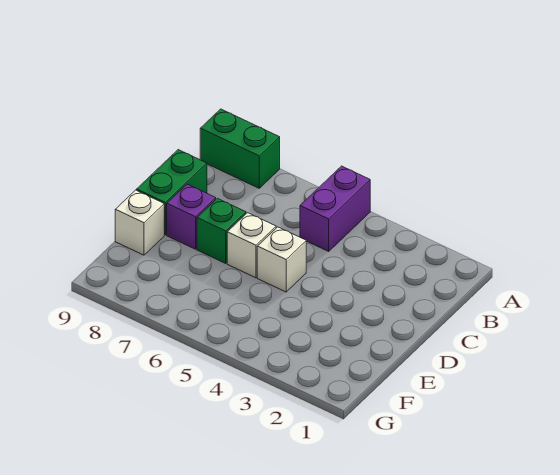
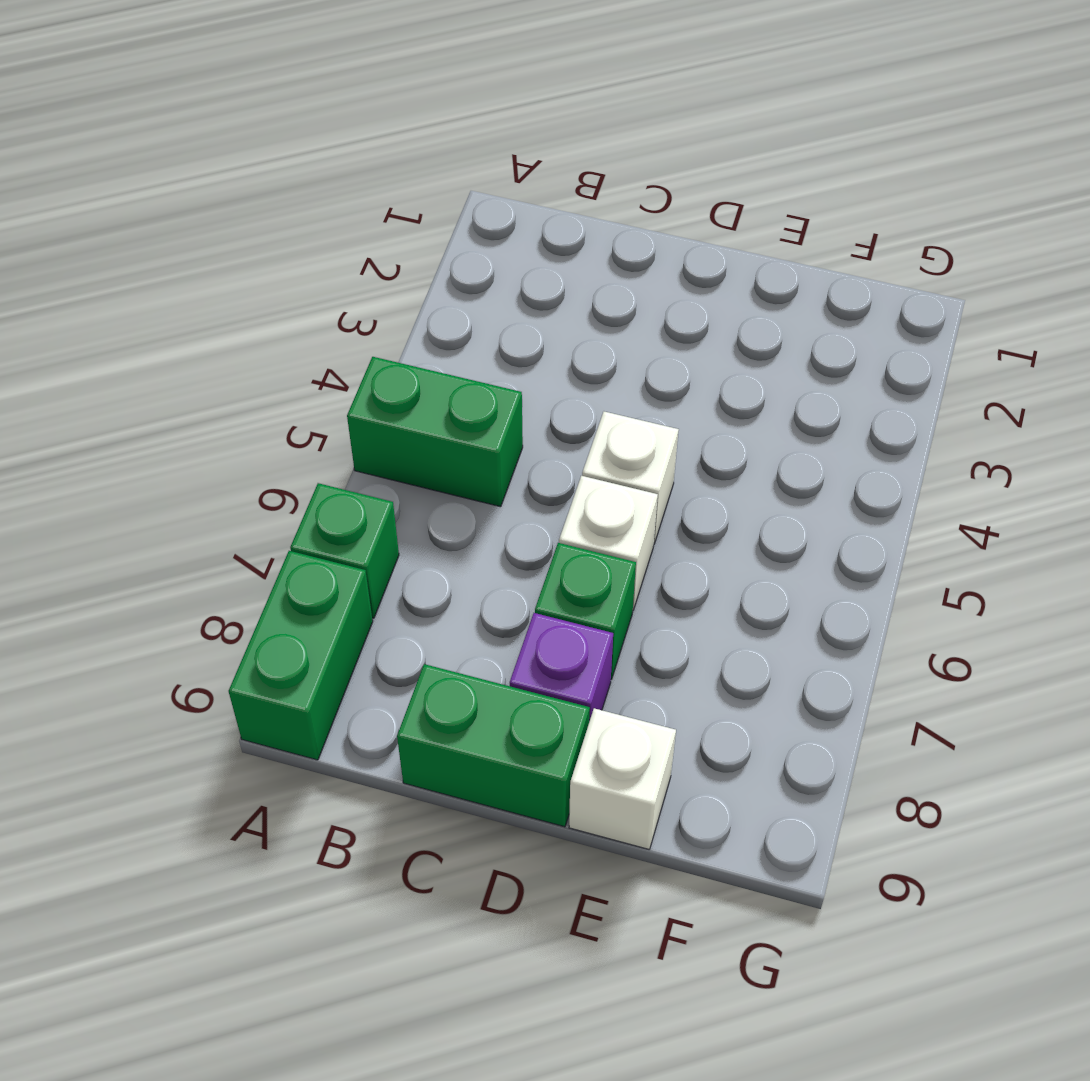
purple 1x2 brick [300,166,370,251] -> green 1x2 brick [347,357,523,507]
none -> green 1x1 brick [290,483,399,618]

